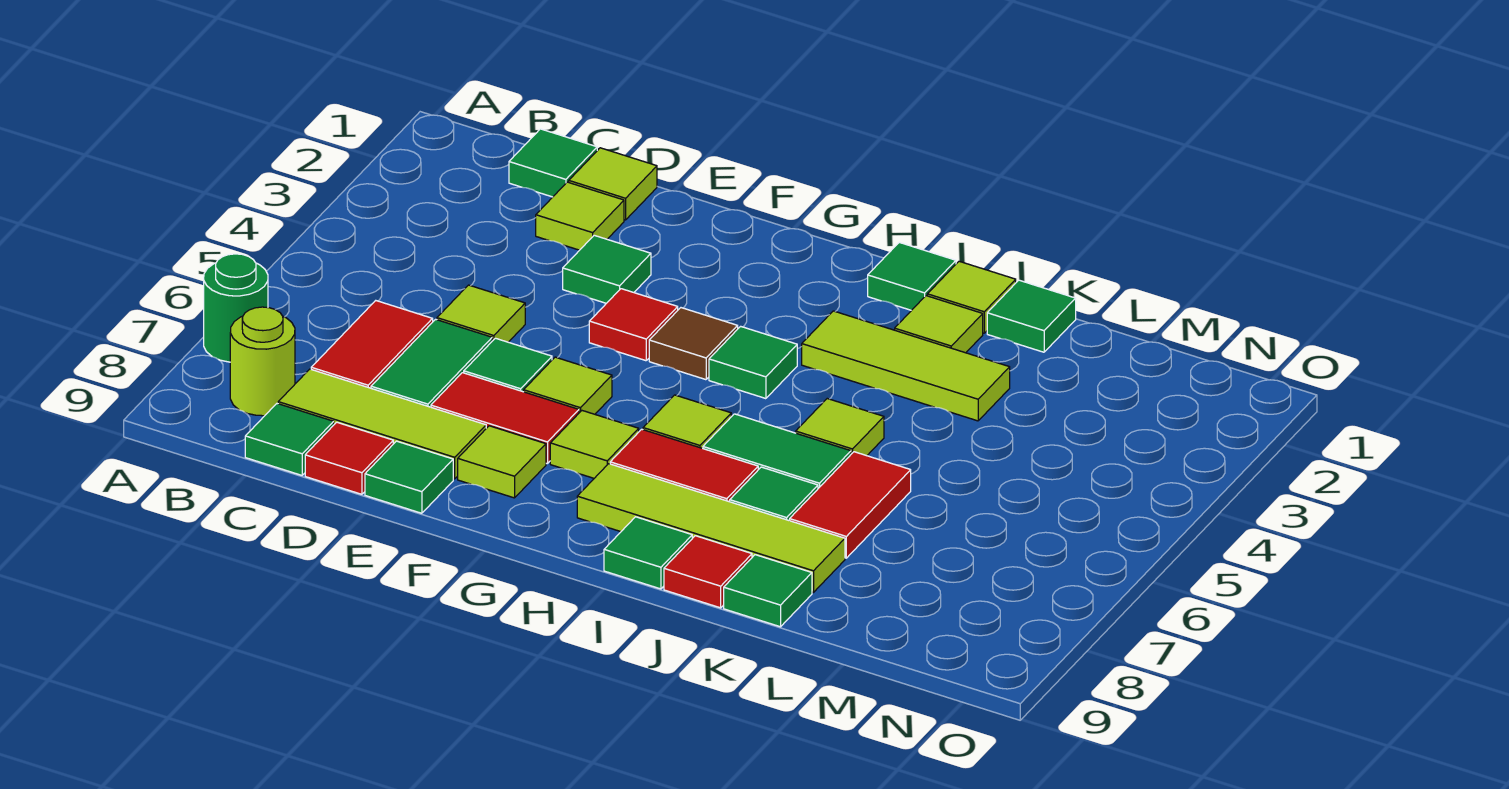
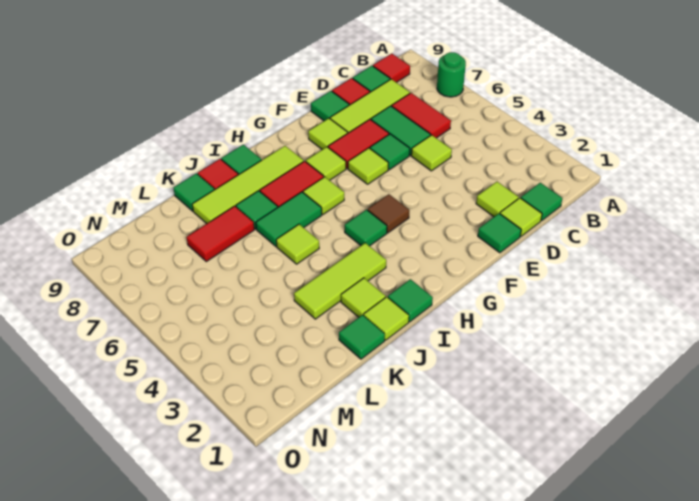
lime 1x1 round brick [230,307,295,416] -> none
green 1x1 tile [563,235,651,303] -> green 1x1 tile moved to [478,213,521,253]
red 1x1 tile [589,289,678,361] -> red 1x1 tile moved to [373,54,410,82]
red 1x2 tile [790,452,911,558] -> red 1x2 tile turned to [187,206,254,261]

